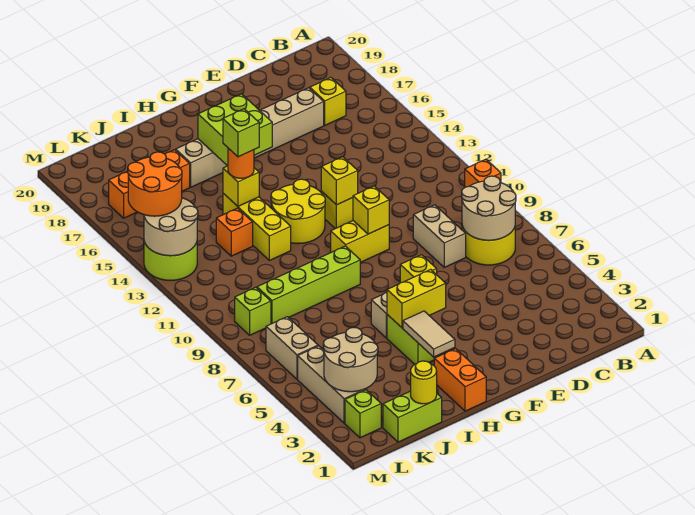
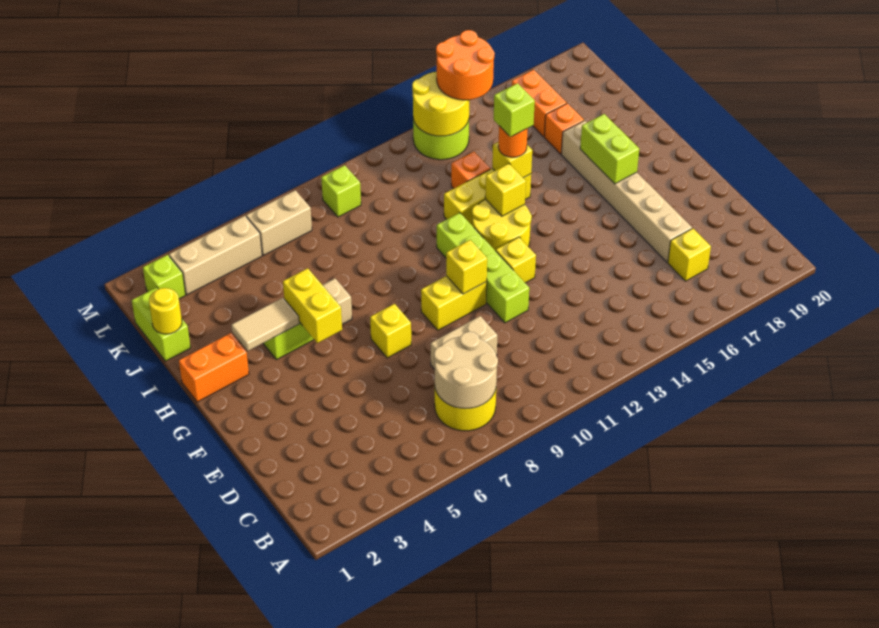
orange 1x1 brick [465,159,501,187] -> none
yellow 1x2 brick [331,221,389,263] -> yellow 1x2 brick turned to [421,276,487,330]
yellow 1x1 brick [321,157,358,205] -> yellow 1x1 brick moved to [485,164,526,216]
lime 2x2 brick [198,94,272,166] -> lime 1x2 brick [580,114,639,184]
lime 1x4 brick [257,246,360,324] -> lime 1x4 brick moved to [437,213,529,323]
tan 2x2 round brick [323,327,378,392] -> none
tan 2x2 round brick [144,198,198,256] -> yellow 2x2 round brick [412,72,469,136]

